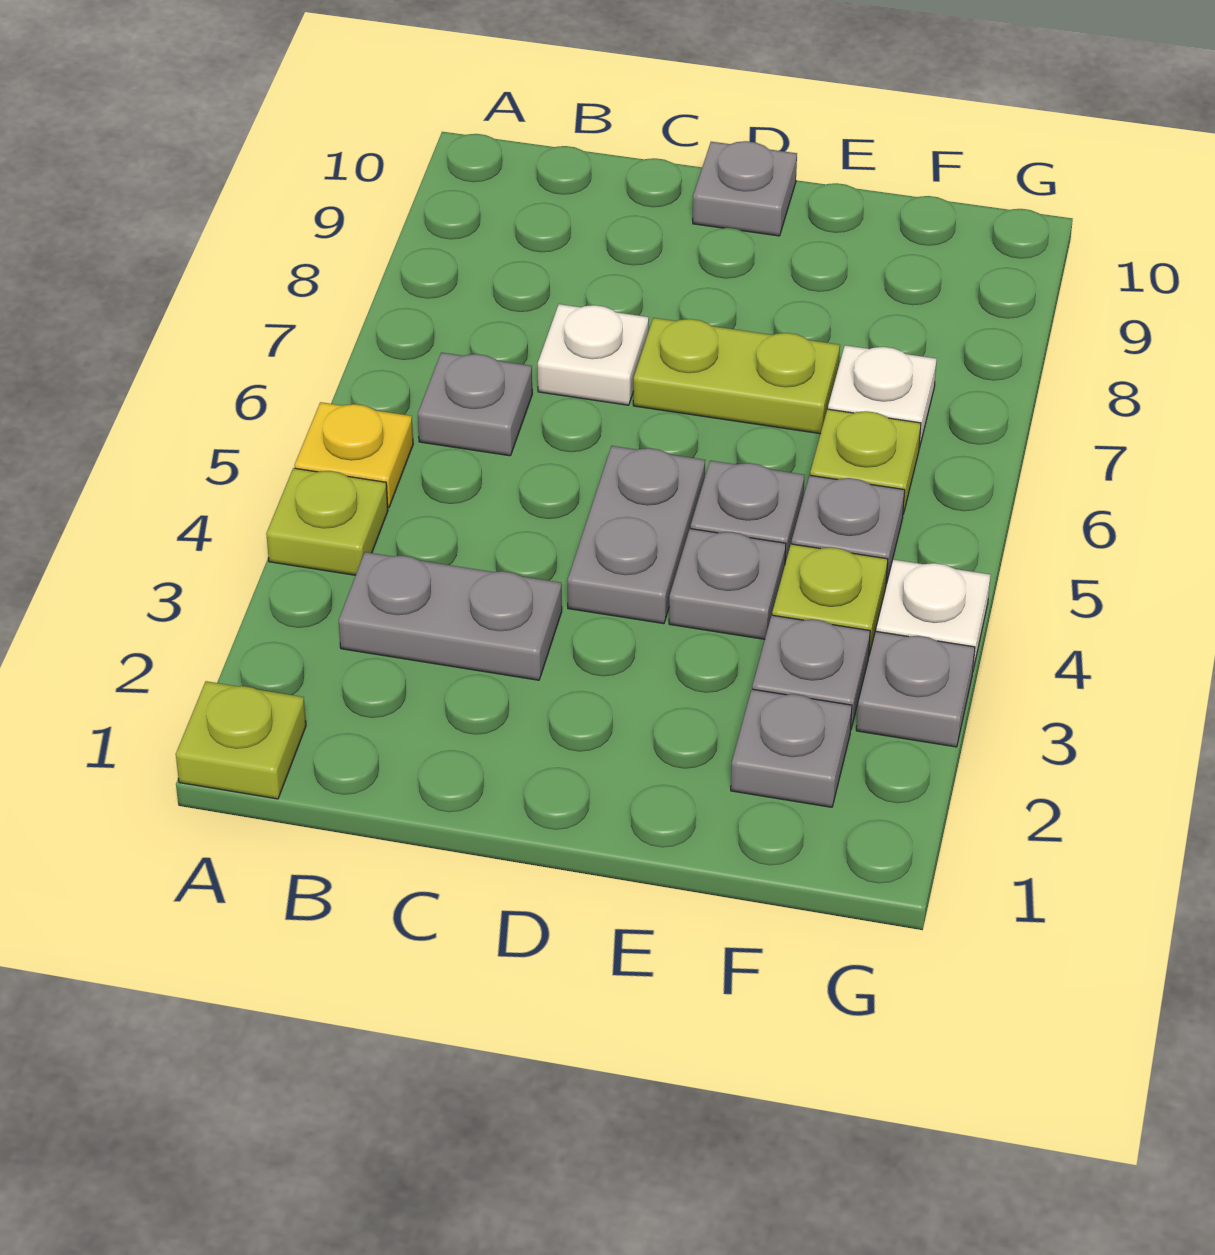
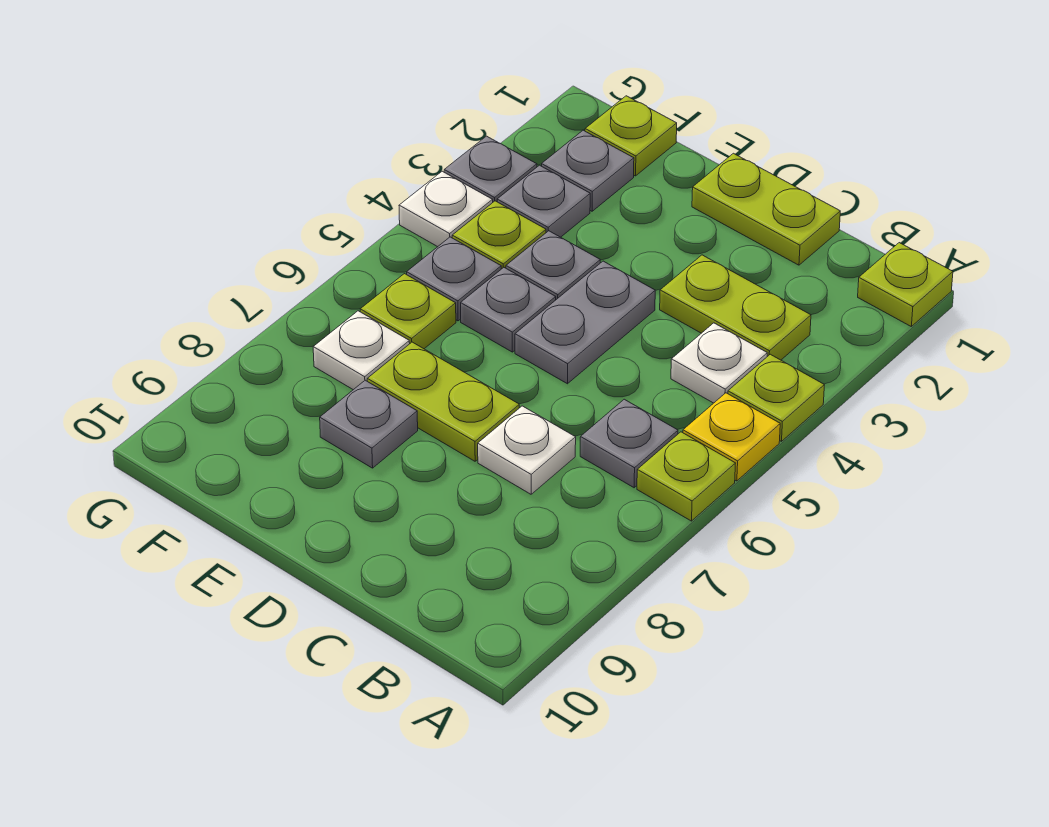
none -> lime 1x1 plate [637,432,736,521]
grey 1x2 plate [339,552,562,680] -> lime 1x2 plate [660,255,811,360]
none -> white 1x1 plate [671,323,767,403]
none -> lime 1x2 plate [692,153,840,265]
grey 1x1 plate [693,141,797,236] -> grey 1x1 plate moved to [320,380,418,468]
none -> lime 1x1 plate [585,96,677,176]

